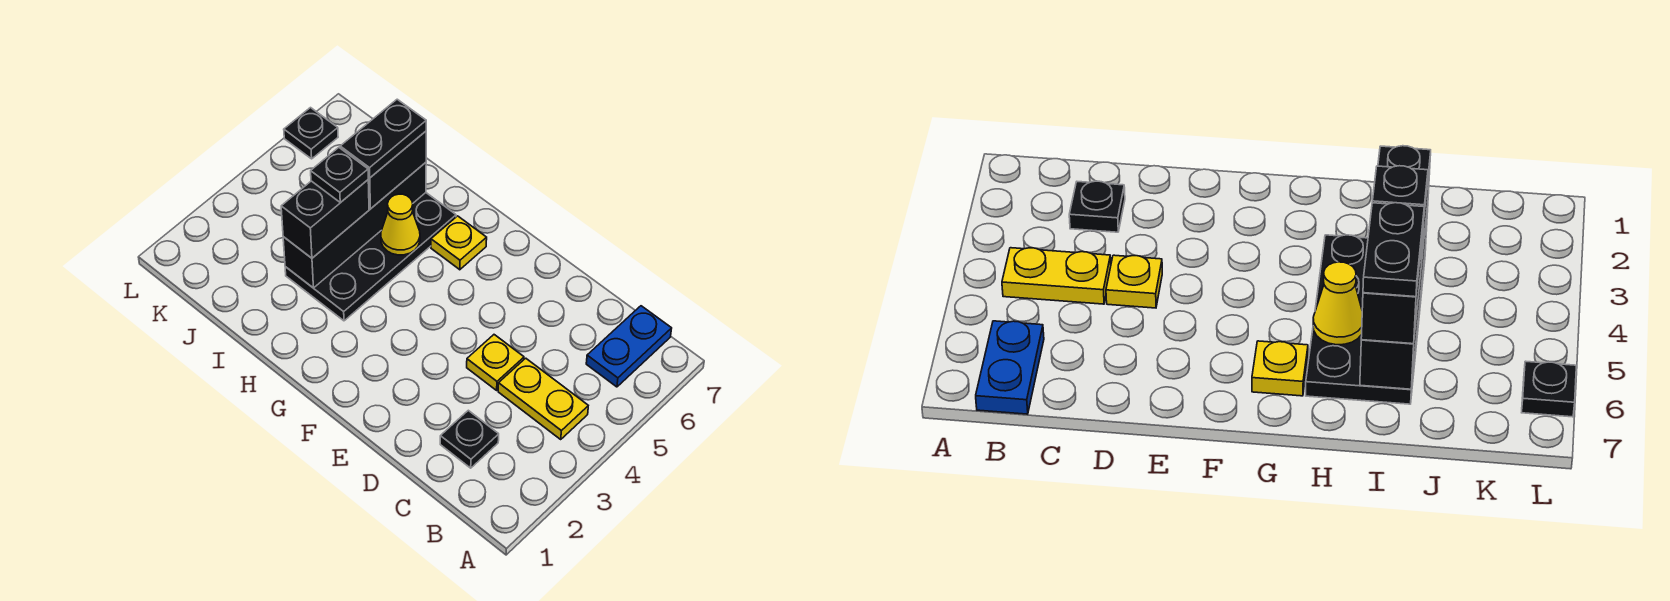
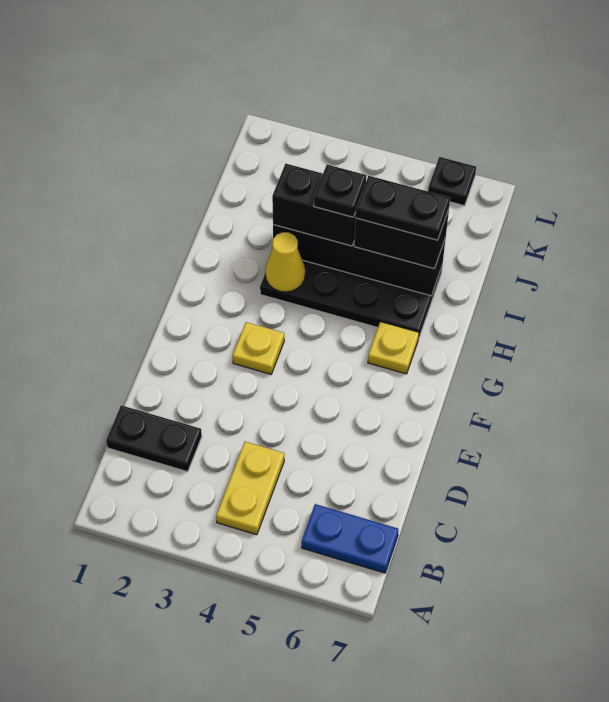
black 1x1 plate [440,410,499,468] -> black 1x2 plate [106,405,202,472]
yellow 1x1 plate [467,335,524,390] -> yellow 1x1 plate moved to [233,322,284,374]
yellow 1x1 cone [381,194,420,255] -> yellow 1x1 cone moved to [265,232,305,292]

